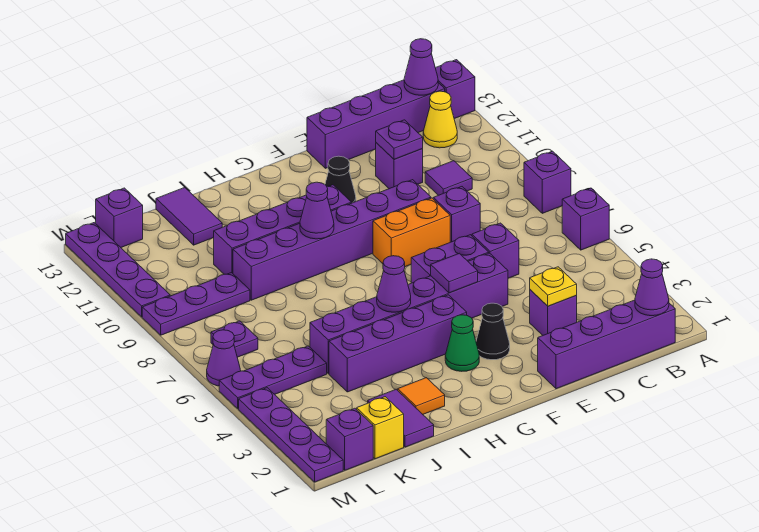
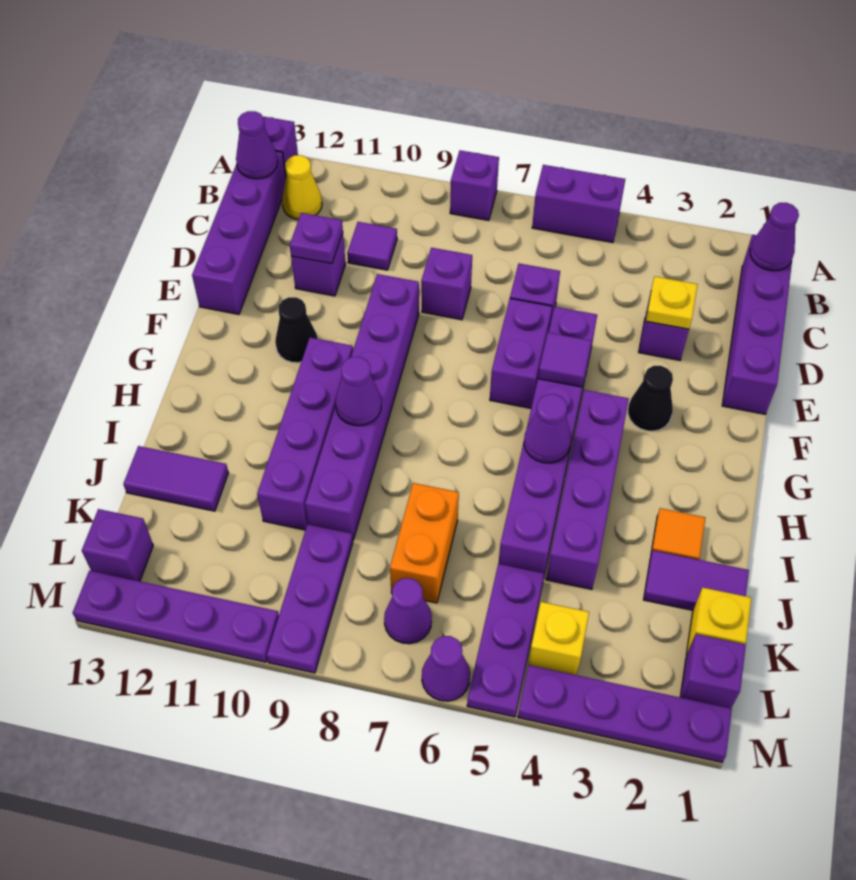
purple 1x1 brick [562,188,609,250] -> purple 1x2 brick [532,165,625,243]
orange 1x2 brick [373,198,450,267] -> orange 1x2 brick moved to [390,483,459,603]
green 1x1 cone [445,315,479,371] -> none
none -> yellow 1x1 brick [528,602,589,675]
purple 1x1 plate [211,321,258,357] -> purple 1x1 cone [384,578,432,644]

